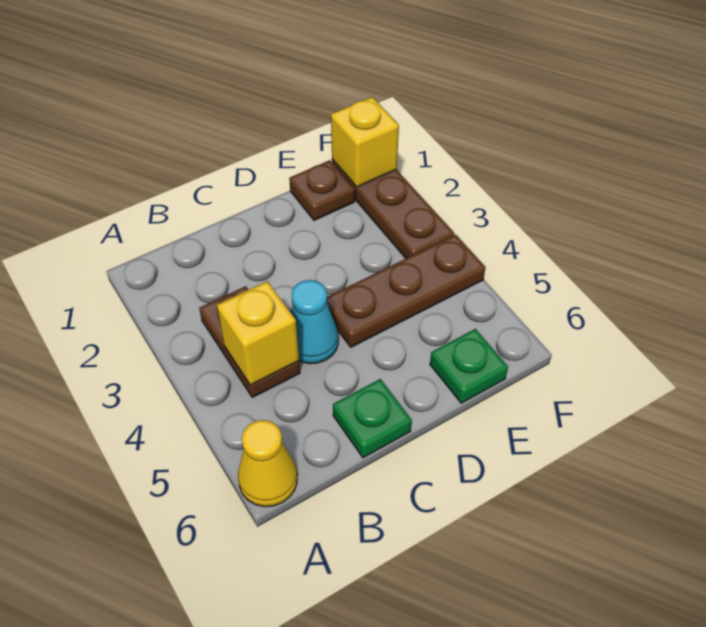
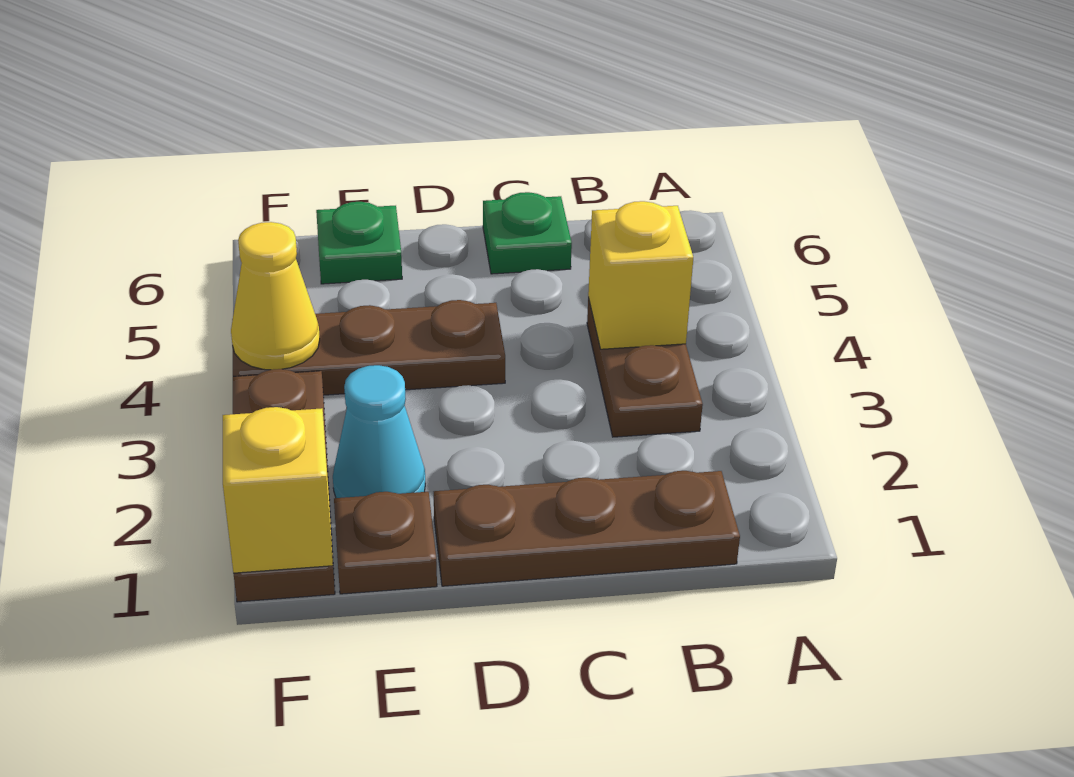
yellow 1x1 cone [238,420,297,507] -> yellow 1x1 cone moved to [231,222,320,370]
none -> brown 1x3 plate [434,471,740,586]
cyan 1x1 cone [291,280,338,364] -> cyan 1x1 cone moved to [333,365,425,498]

